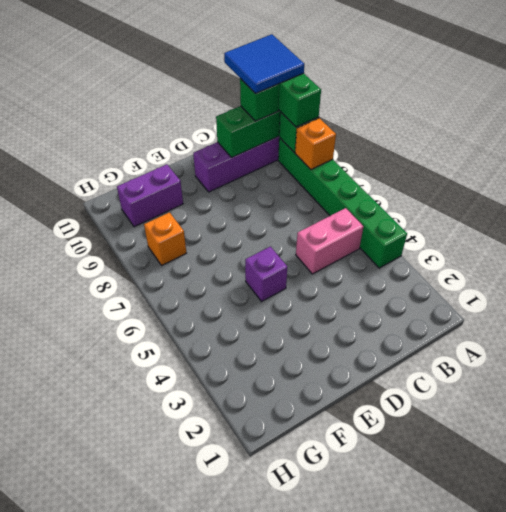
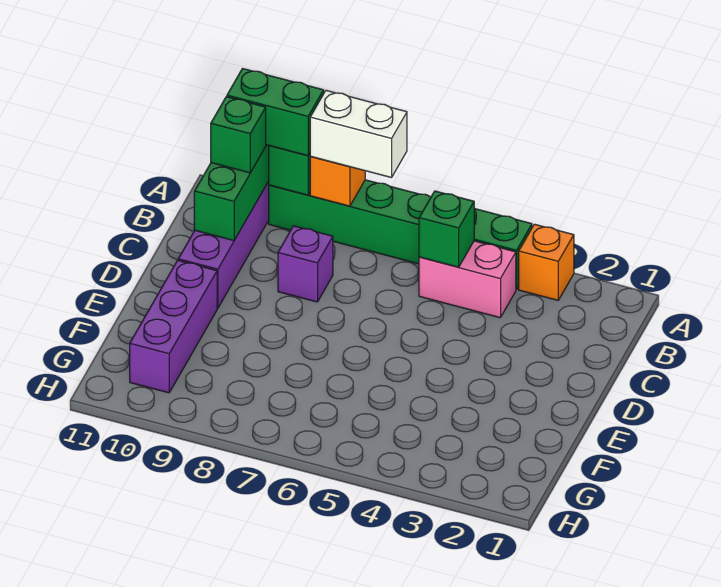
none -> white 1x2 brick [310,90,407,178]
blue 2x2 tile [224,34,304,94] -> none
pink 1x2 brick [296,208,363,274] -> pink 1x2 brick turned to [419,241,516,318]
none -> green 1x1 brick [419,191,474,267]
purple 1x1 brick [245,247,287,301] -> purple 1x1 brick moved to [278,226,333,302]
purple 1x2 brick [117,164,183,227] -> purple 1x3 brick [130,260,217,393]
orange 1x1 brick [144,212,186,265] -> orange 1x1 brick moved to [519,224,574,300]

